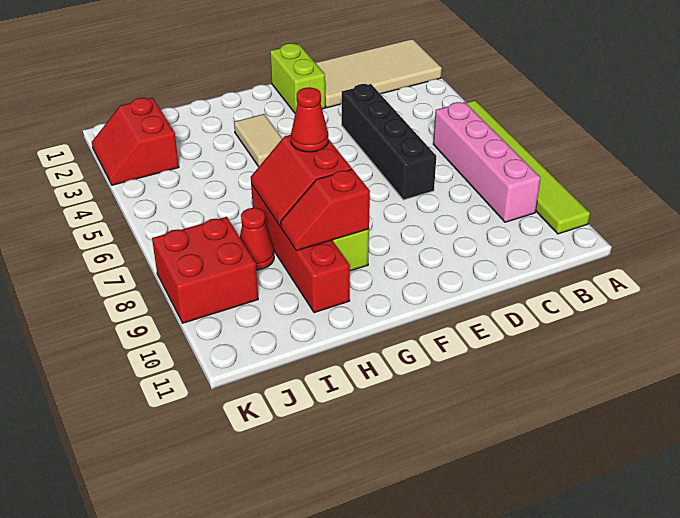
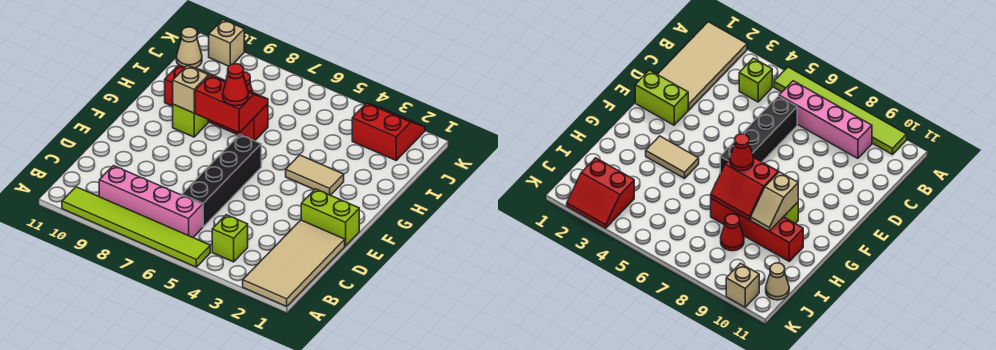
none -> lime 1x1 brick [212,215,248,262]
black 1x4 brick [342,84,436,200] -> black 1x4 brick turned to [182,135,261,227]
red 1x2 slope [281,169,370,251] -> tan 1x2 slope [173,66,221,113]
red 2x2 brick [152,217,258,323] -> none
none -> tan 1x1 cone [176,27,202,68]
none -> tan 1x1 brick [208,20,244,66]

